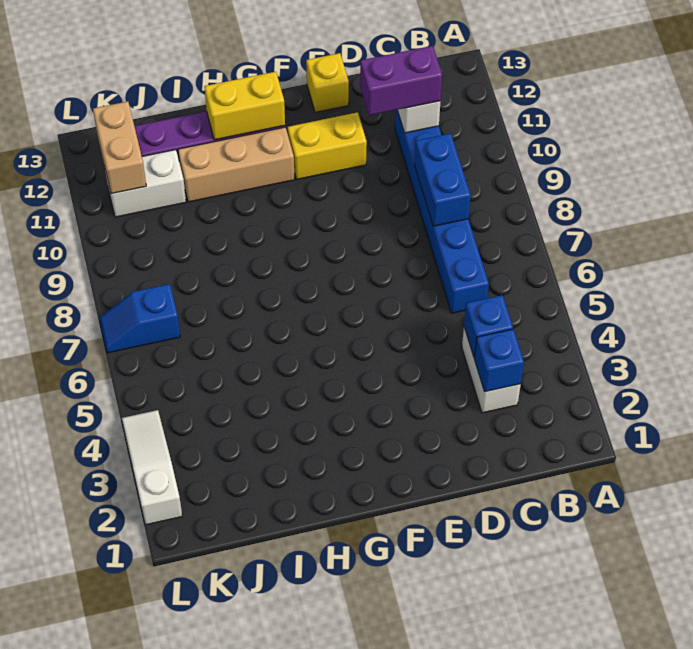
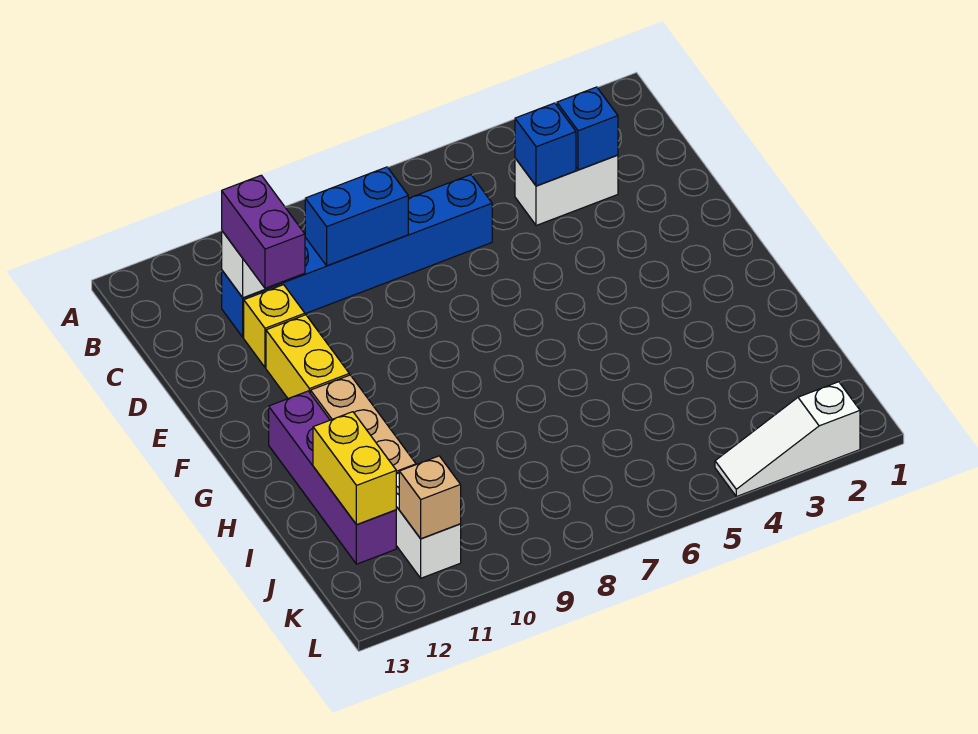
yellow 1x1 brick [306,53,349,112] -> yellow 1x1 brick moved to [244,285,305,367]
yellow 1x2 brick [204,72,285,140] -> yellow 1x2 brick moved to [313,412,396,525]
blue 1x2 slope [99,284,180,353] -> none
tan 1x2 brick [93,102,146,194] -> tan 1x1 brick [399,456,461,539]

